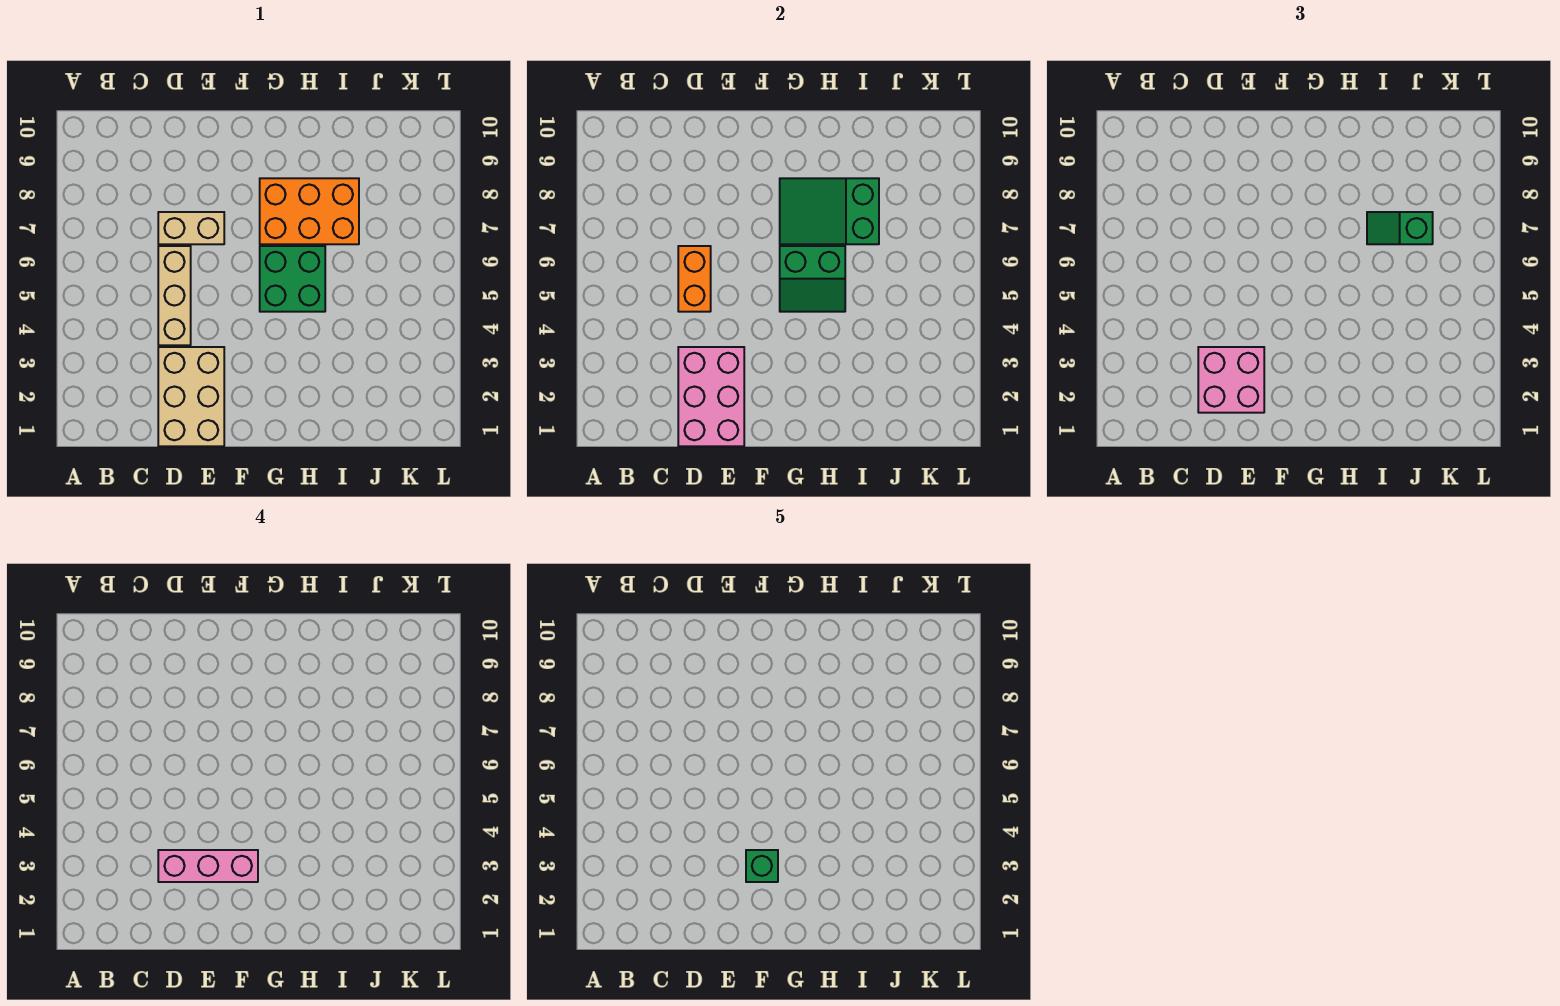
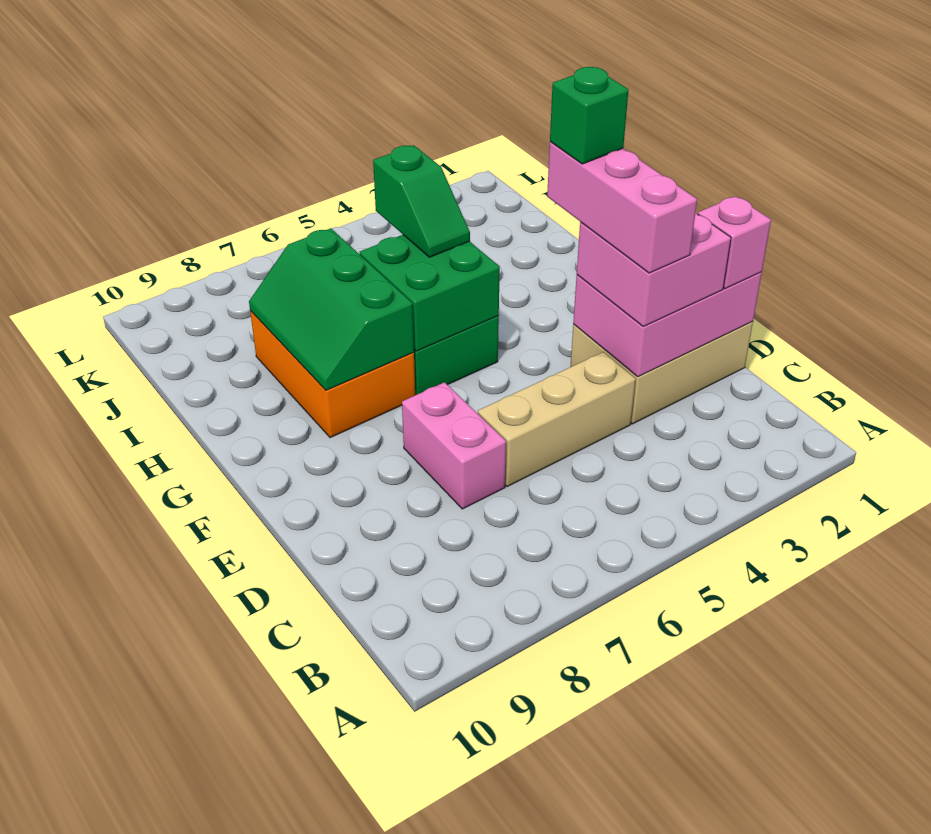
none -> pink 1x1 brick [698,196,771,289]
orange 1x2 brick [678,246,711,312] -> none
tan 1x2 brick [158,212,224,244] -> pink 1x2 brick [402,382,506,509]
green 2x2 slope [780,246,845,312] -> green 2x2 brick [360,235,500,351]
green 2x3 slope [780,178,879,244] -> green 2x3 slope turned to [249,228,414,390]
green 1x2 slope [1367,212,1433,244] -> green 1x2 slope moved to [373,145,470,257]

